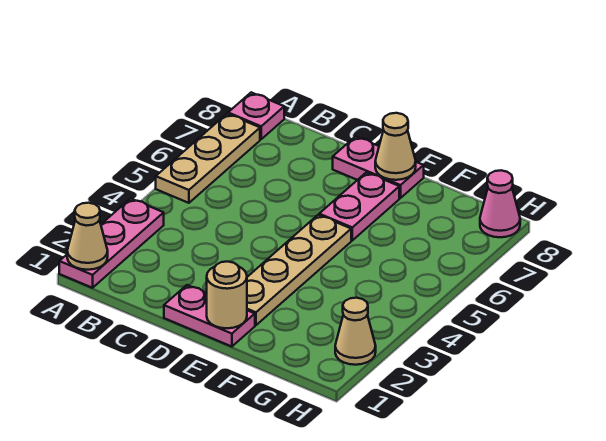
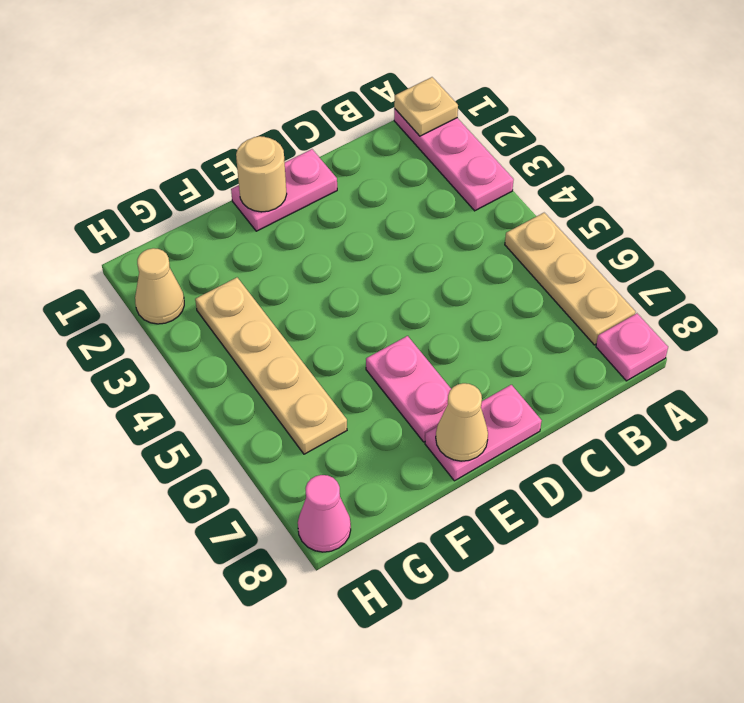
tan 1x1 cone [67,203,108,270] -> tan 1x1 plate [394,77,458,136]
tan 1x4 plate [247,215,351,325] -> tan 1x4 plate moved to [195,278,347,454]

